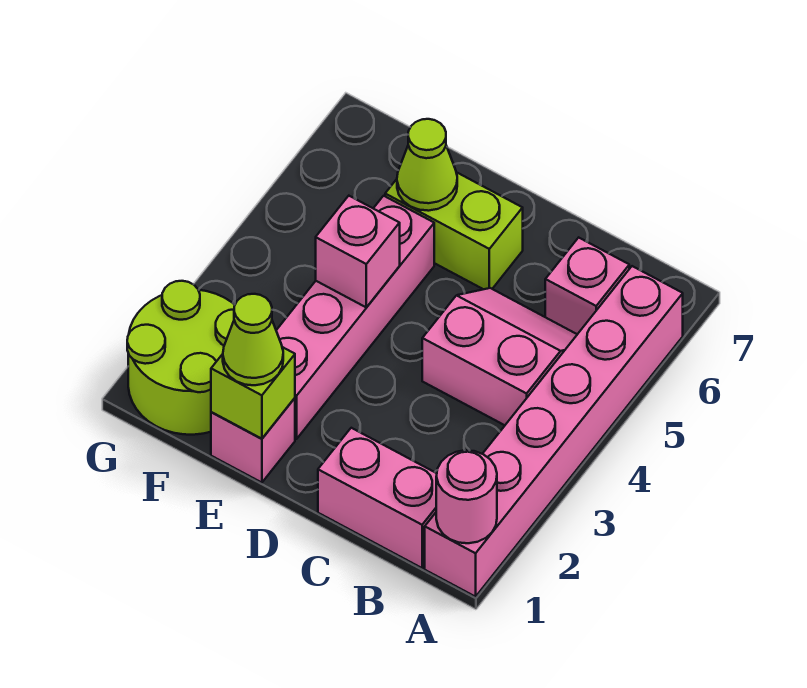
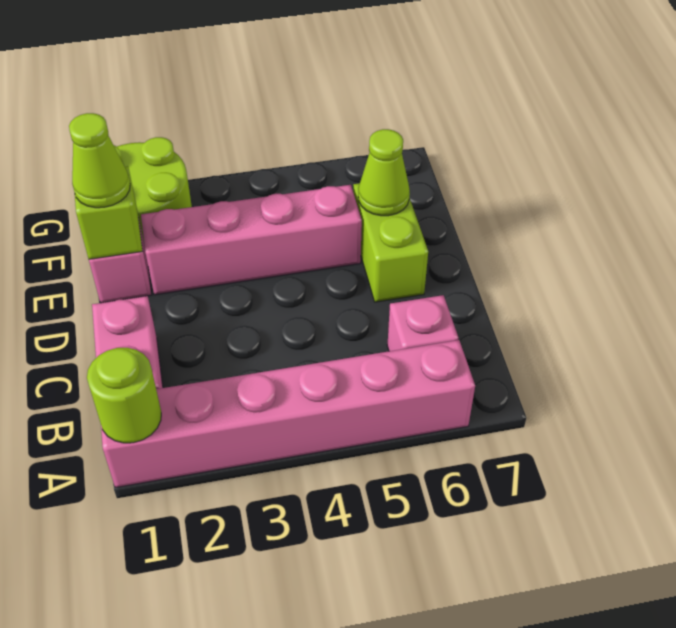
pink 1x1 round brick [436,450,497,543] -> lime 1x1 round brick [87,348,161,443]
pink 2x2 slope [422,288,577,425] -> none
pink 1x1 brick [316,196,400,307] -> none

